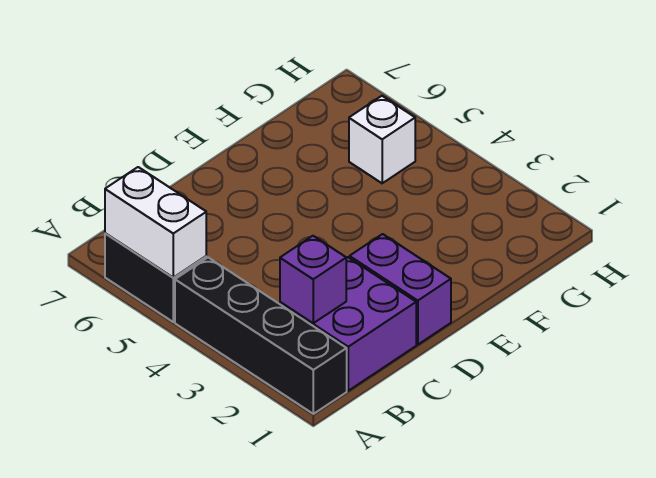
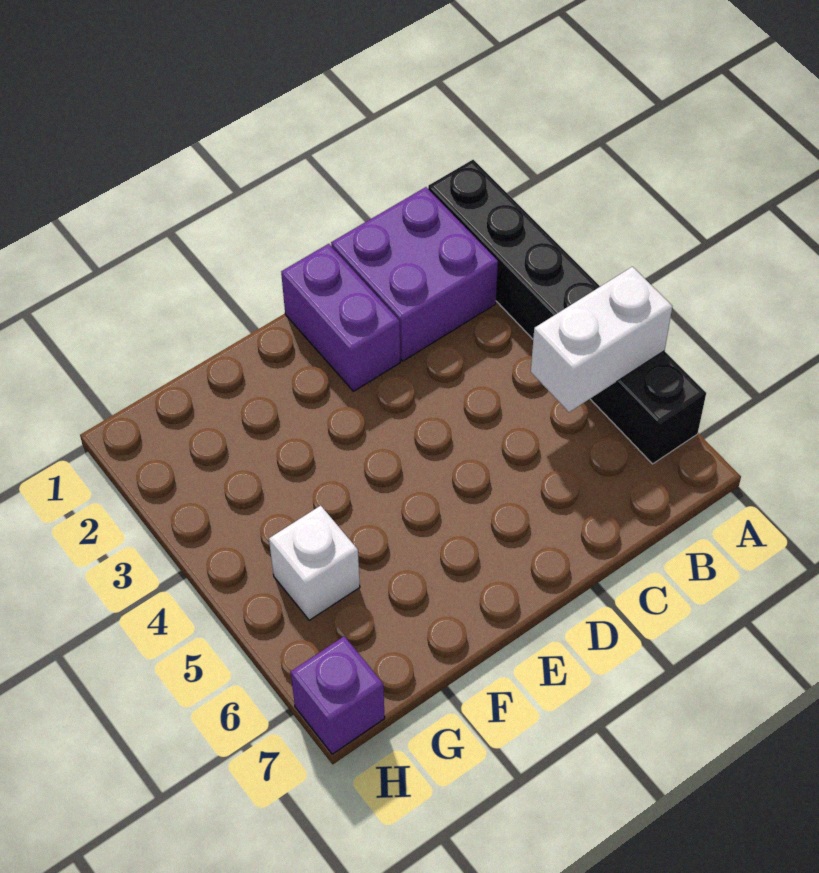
white 1x2 brick [105,167,206,277] -> white 1x2 brick turned to [531,267,672,412]
purple 1x1 brick [280,236,346,323] -> purple 1x1 brick moved to [291,636,385,754]

